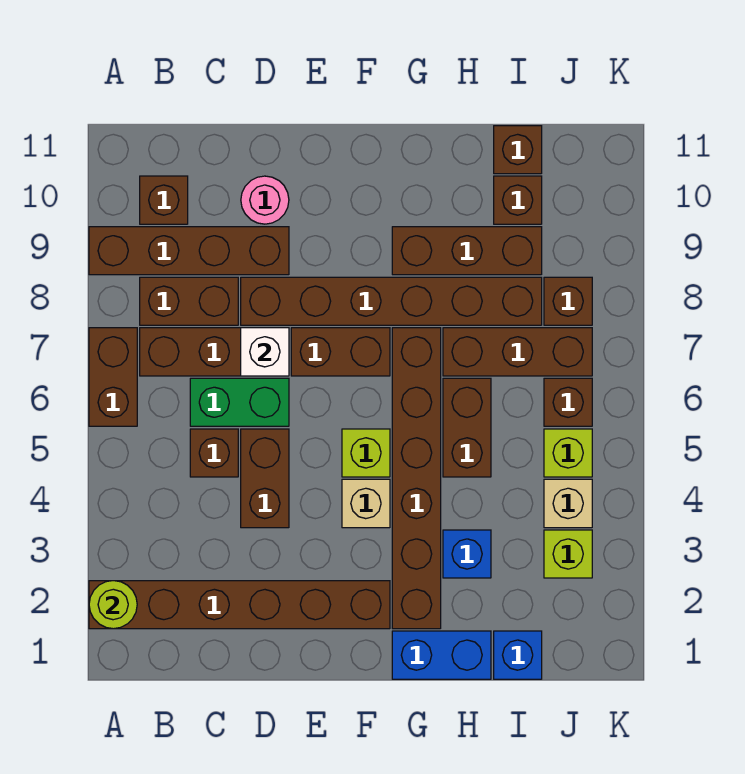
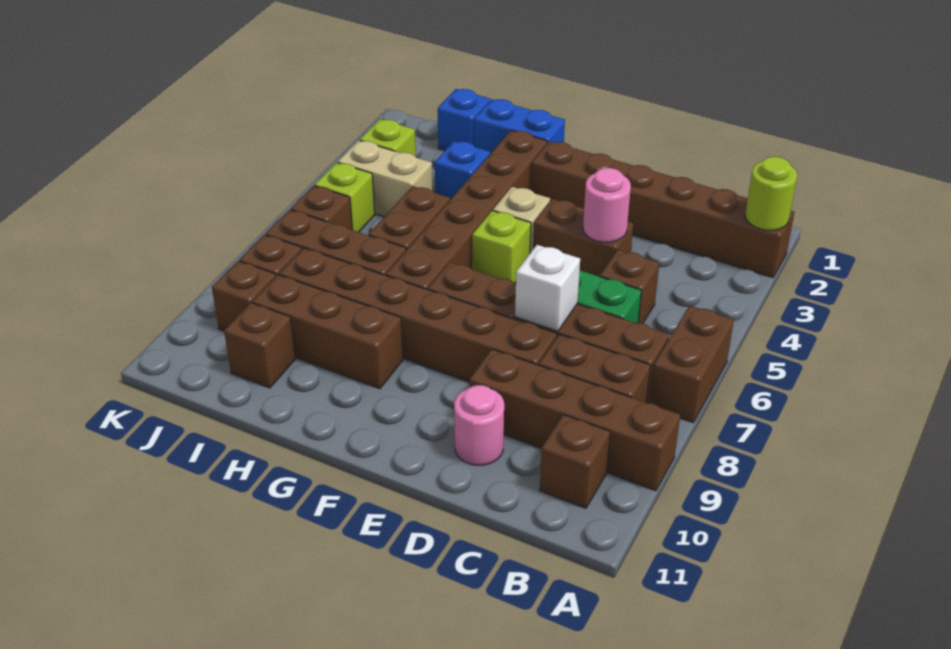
brown 1x2 brick [241,429,289,528] -> brown 1x2 brick turned to [533,199,633,277]
none -> pink 1x1 round brick [583,168,631,242]
brown 1x1 brick [494,126,542,174] -> brown 1x1 brick moved to [212,261,276,331]
tan 1x1 brick [544,479,592,528] -> tan 1x2 brick [338,140,433,217]

